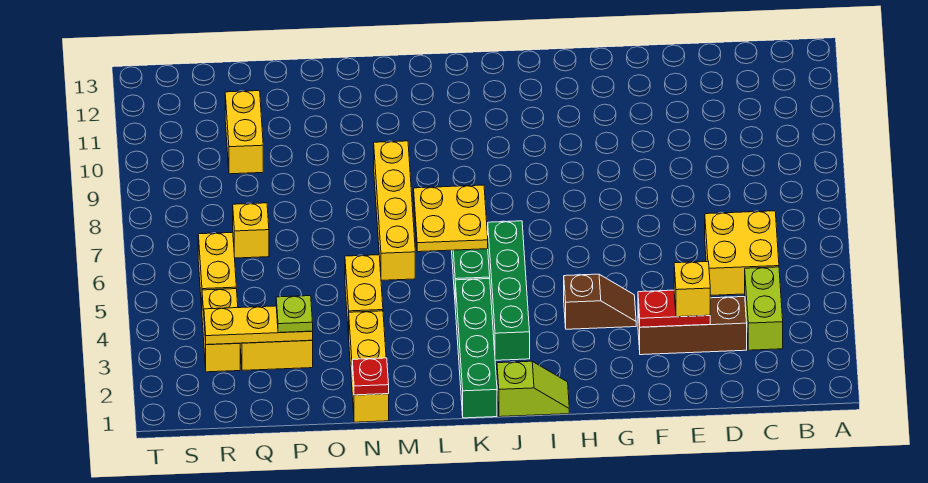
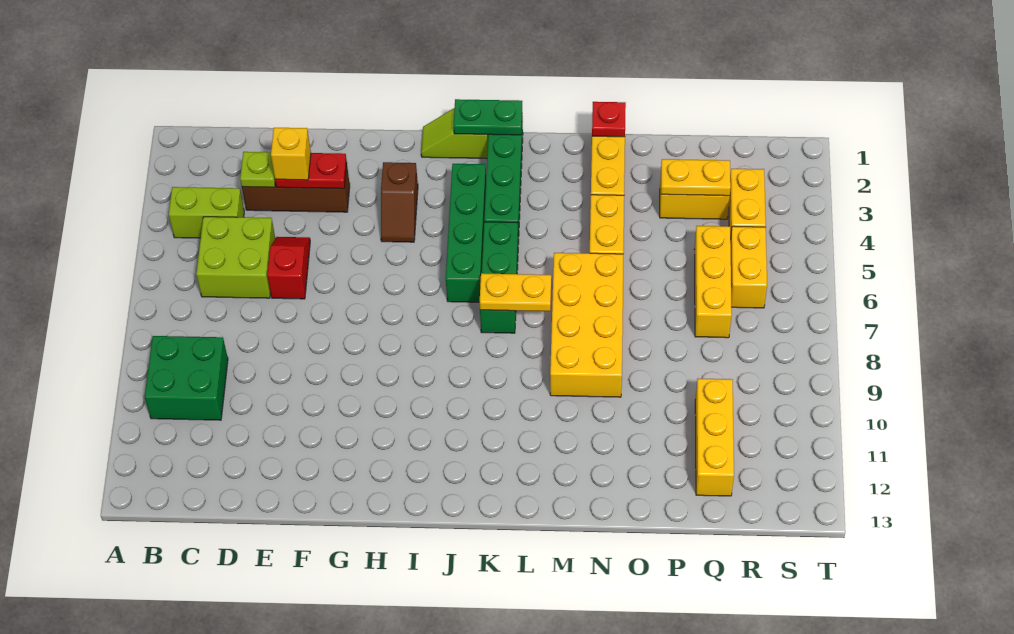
none -> green 2x2 brick [145,336,228,420]
lime 1x2 brick [745,267,783,350] -> lime 1x2 brick turned to [169,187,244,238]
yellow 2x2 brick [705,211,779,295] -> lime 2x2 brick [196,217,275,298]
none -> red 1x2 slope [267,237,310,299]
brown 1x2 slope [564,274,636,329] -> brown 1x2 slope turned to [381,162,418,242]
none -> green 1x2 plate [454,99,522,135]
yellow 2x2 plate [414,185,488,252] -> yellow 1x2 plate [480,273,551,311]
yellow 1x4 brick [374,141,415,280] -> yellow 2x4 brick [550,253,623,397]
yellow 1x3 plate [204,306,313,345] -> yellow 1x2 plate [661,159,731,196]
lime 1x1 plate [276,296,313,333] -> lime 1x1 plate moved to [240,152,275,187]
yellow 1x1 brick [233,203,269,258] -> yellow 1x3 brick [694,226,732,338]
yellow 1x2 brick [225,91,263,174] -> yellow 1x3 brick [695,379,734,496]

